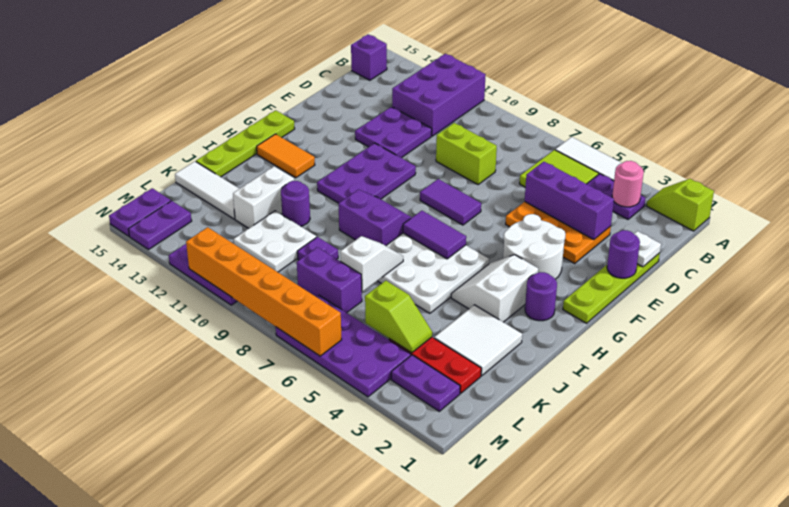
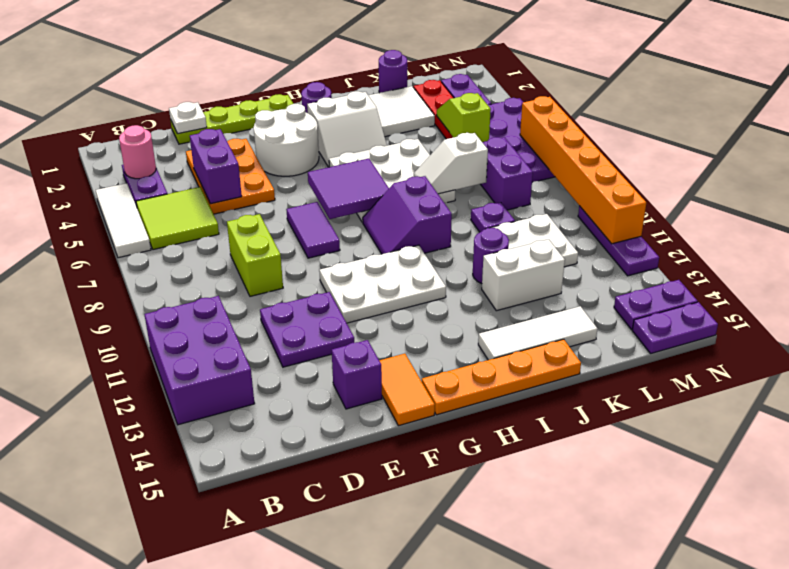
lime 1x2 slope [647,179,714,231] -> none
purple 2x3 brick [392,54,486,136] -> purple 2x3 brick turned to [144,296,255,425]
purple 1x1 brick [351,34,387,80] -> purple 1x1 brick moved to [332,340,382,409]
purple 1x3 brick [525,162,614,240] -> purple 1x2 brick [190,129,242,204]
purple 1x1 round brick [607,230,640,278] -> purple 1x1 round brick moved to [379,50,407,93]
purple 2x3 plate [317,143,416,203] -> white 2x3 plate [319,245,446,323]
lime 1x4 plate [196,110,295,177] -> orange 1x4 plate [422,339,581,415]
purple 1x2 tile [403,211,466,259] -> purple 2x2 tile [308,159,389,219]
orange 1x2 tile [257,134,315,178] -> orange 1x2 tile moved to [379,354,435,426]
white 1x3 tile [175,161,239,219] -> white 1x3 tile turned to [478,306,598,360]

